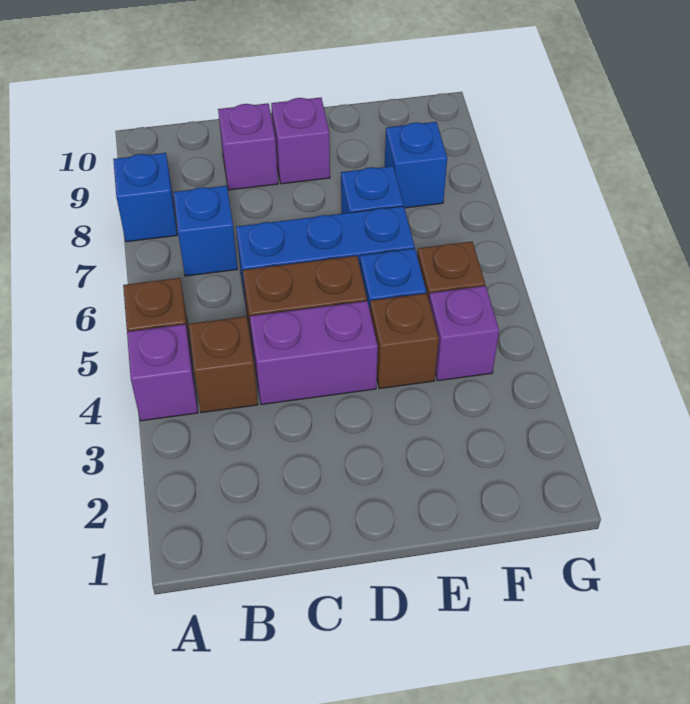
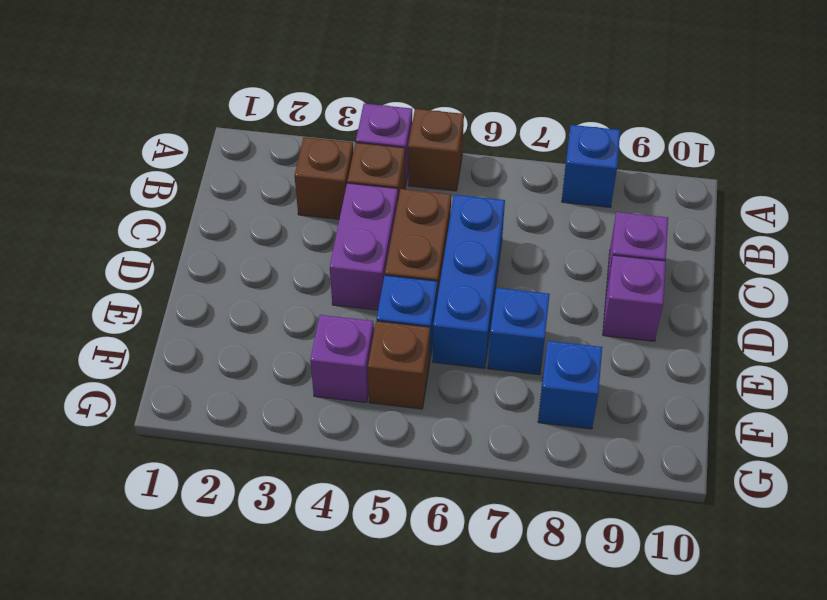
blue 1x1 brick [173,186,238,276] -> none
brown 1x1 brick [370,293,439,389] -> brown 1x1 brick moved to [295,137,353,219]

